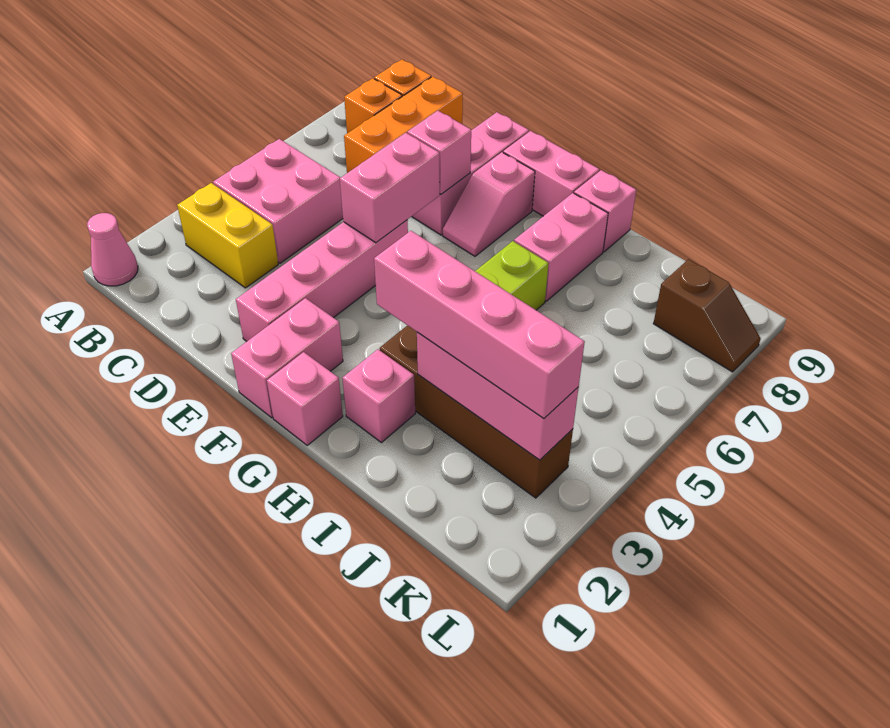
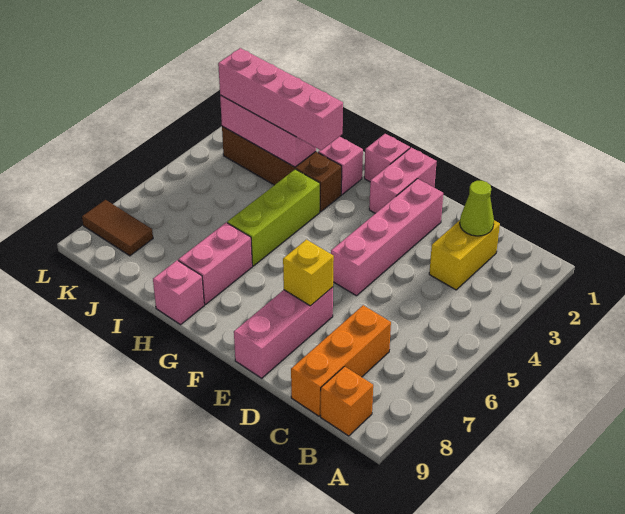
pink 1x1 cone [87,213,138,286] -> none
yellow 1x2 brick [177,183,278,288] -> yellow 1x2 brick turned to [429,220,500,290]
pink 2x2 brick [213,139,343,263] -> none
orange 1x1 brick [344,78,402,133] -> none
none -> lime 1x1 cone [460,181,494,236]
pink 1x2 brick [340,133,440,243] -> none
pink 1x1 brick [407,111,471,194] -> yellow 1x1 brick [283,240,334,306]
pink 1x2 slope [443,152,535,256] -> none
pink 1x2 brick [503,131,599,216] -> none
brown 1x2 slope [653,259,761,372] -> brown 1x2 tile [82,200,153,256]

